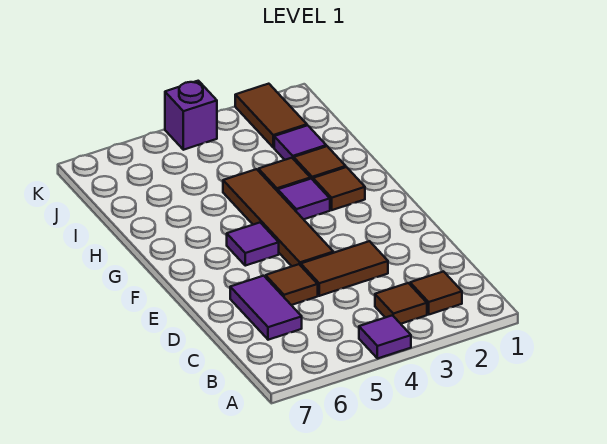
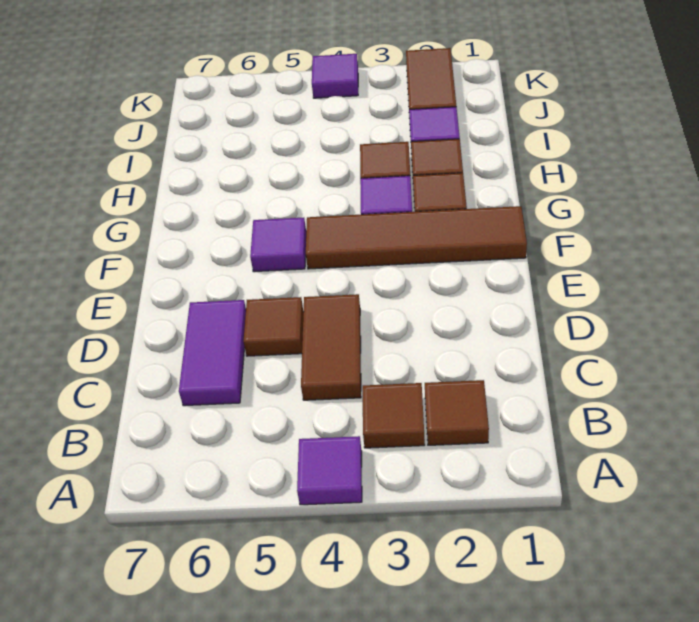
brown 1x2 tile [301,241,388,296] -> brown 1x2 tile turned to [301,294,361,400]
brown 1x4 tile [223,169,333,266] -> brown 1x4 tile turned to [306,206,527,269]
purple 1x1 brick [165,81,217,150] -> purple 1x1 tile [312,54,358,98]

